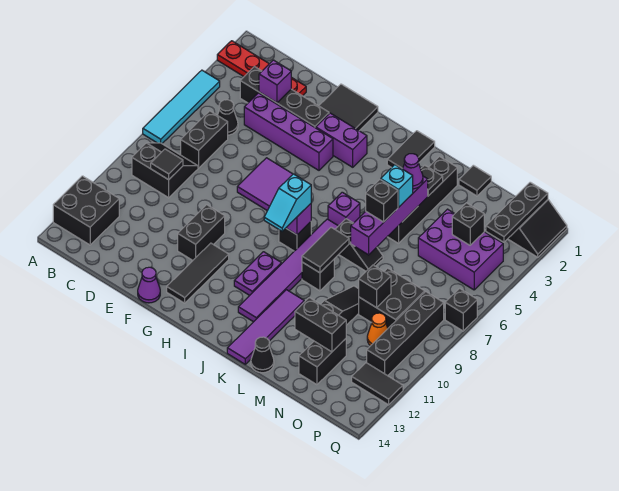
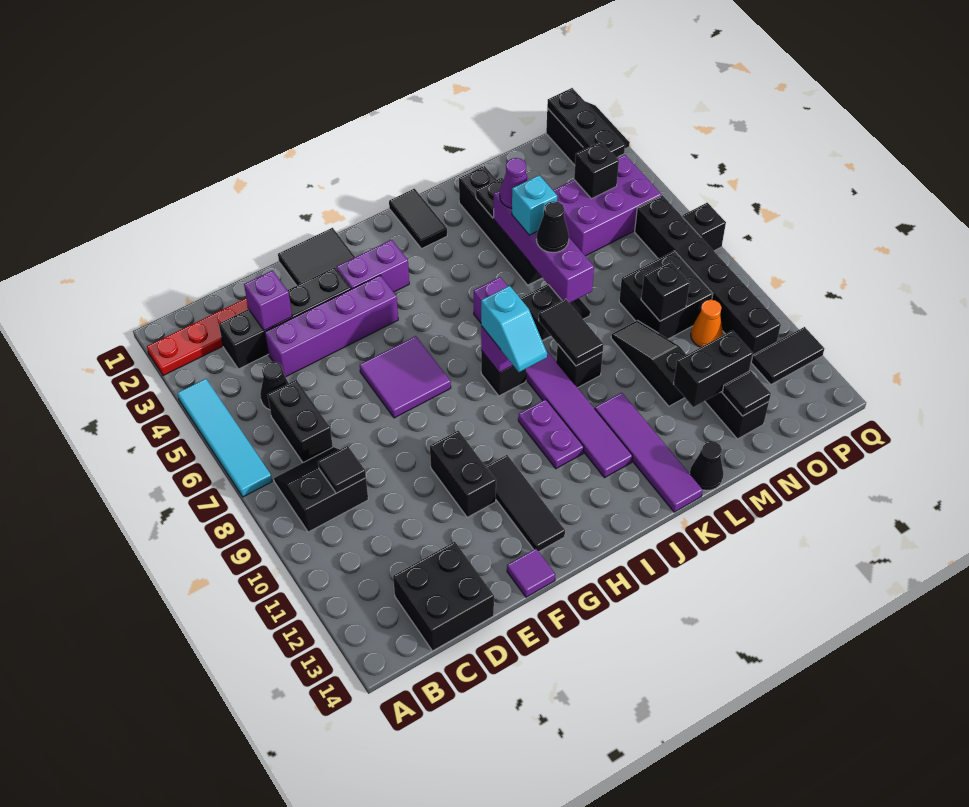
black 2x2 brick [53,176,119,245] -> black 2x2 brick moved to [393,542,494,651]
purple 1x1 cone [138,267,160,303] -> purple 1x1 tile [507,549,555,597]
black 1x1 brick [366,179,398,222] -> black 1x1 cone [537,201,569,253]
black 1x1 tile [459,165,491,196] -> black 1x1 tile moved to [722,371,771,416]
black 1x4 brick [367,292,444,376] -> black 1x6 brick [635,195,781,361]

